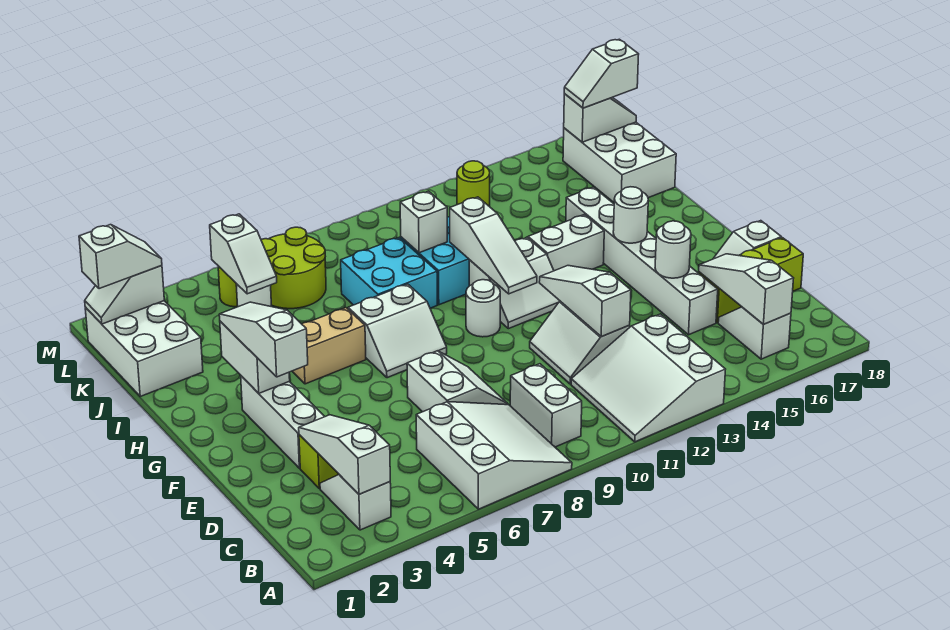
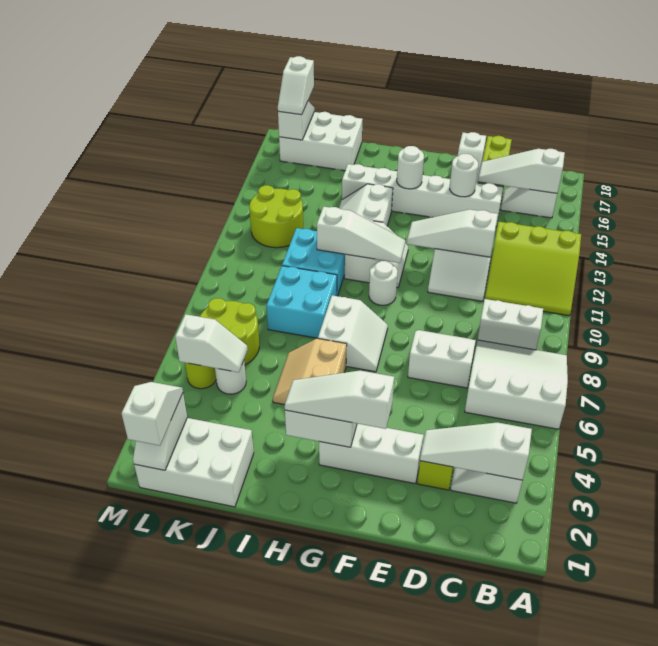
white 3x3 slope [571,314,726,442] -> lime 3x3 slope [485,222,581,316]
white 1x1 brick [400,191,447,253] -> none
lime 1x1 round brick [457,161,490,207] -> lime 2x2 round brick [249,185,303,248]

